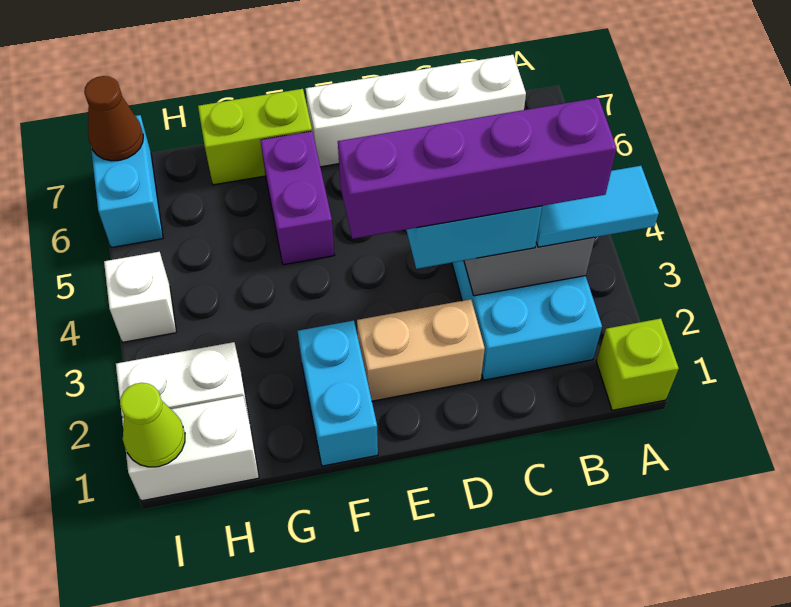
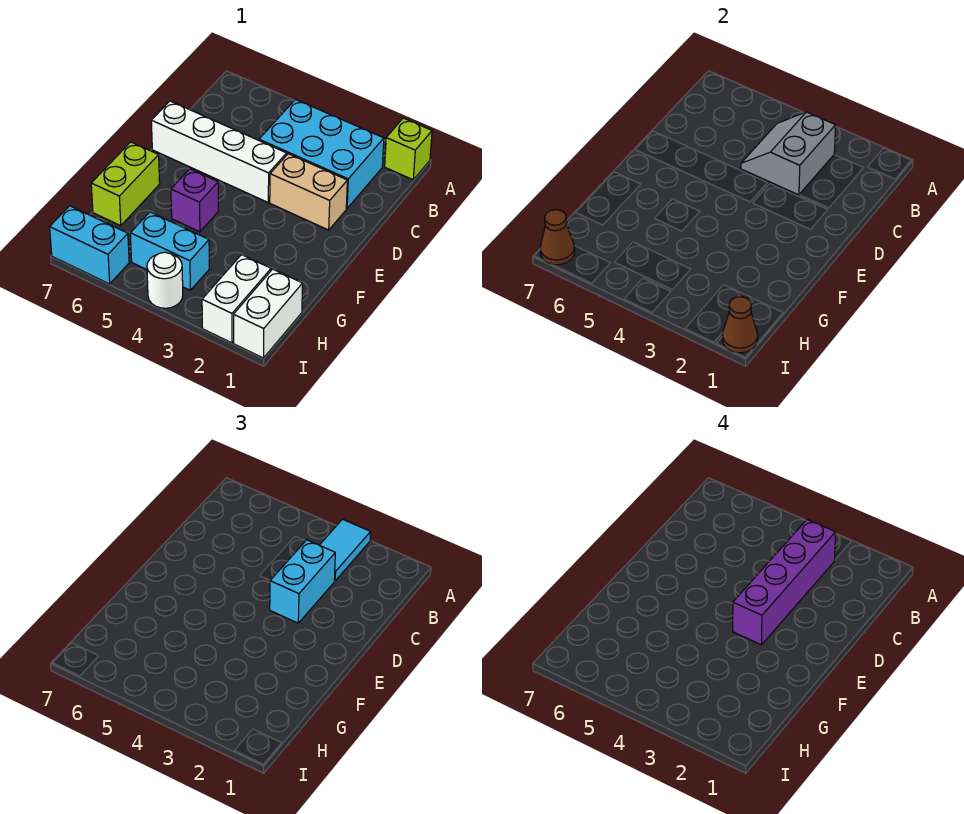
white 1x4 brick [306,55,526,167] -> white 1x4 brick turned to [151,101,287,202]
tan 1x2 brick [357,299,485,401] -> tan 1x2 brick turned to [270,154,347,230]
cyan 1x2 brick [298,321,378,466] -> cyan 1x2 brick moved to [130,212,209,290]
purple 1x2 brick [260,131,335,265] -> purple 1x1 brick [171,169,218,232]
lime 1x1 cone [120,383,185,467] -> brown 1x1 cone [722,297,758,353]
white 1x1 brick [104,252,176,342] -> white 1x1 round brick [147,252,183,308]

